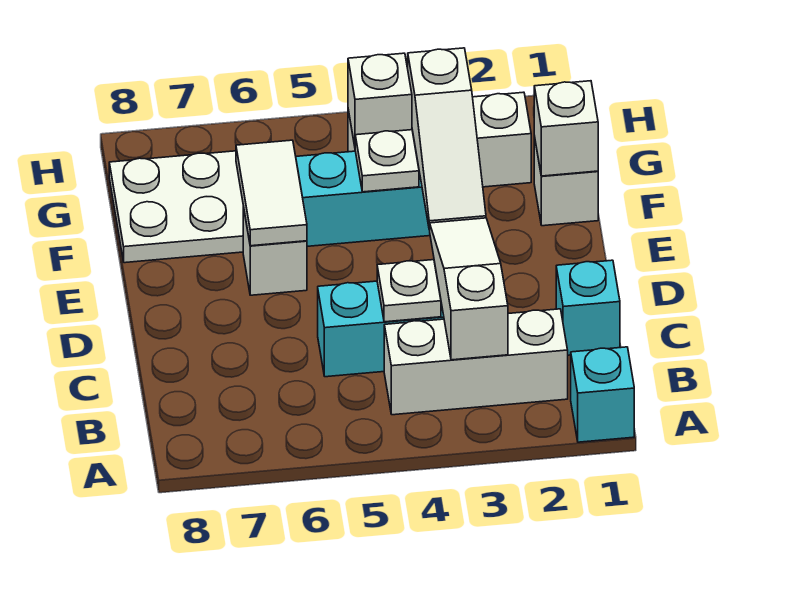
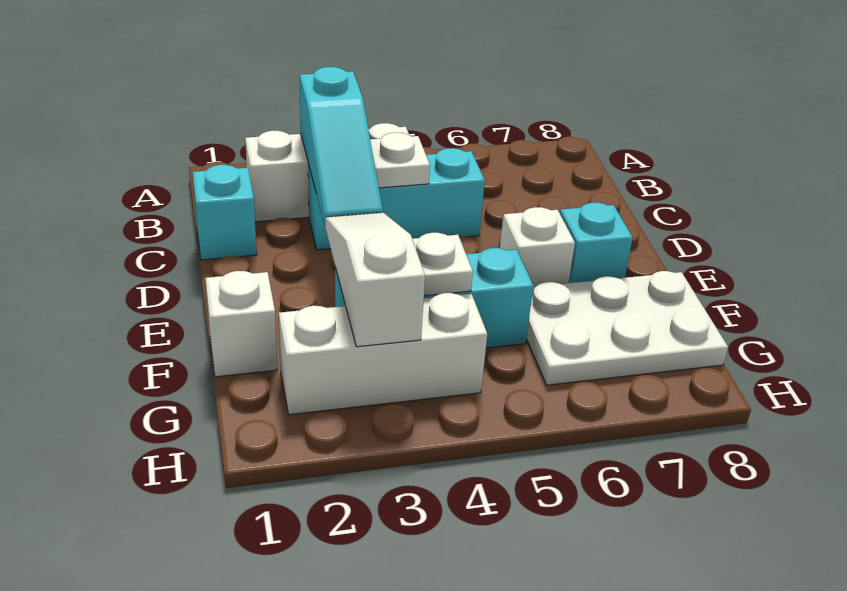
cyan 1x1 brick [571,347,634,442] -> cyan 1x1 brick moved to [560,203,633,283]
white 1x3 slope [430,218,508,360] -> cyan 1x3 slope [300,67,383,225]
white 1x2 tile [236,140,307,246] -> none
white 1x1 brick [534,81,598,176] -> none
white 1x1 brick [348,53,412,146] -> none

